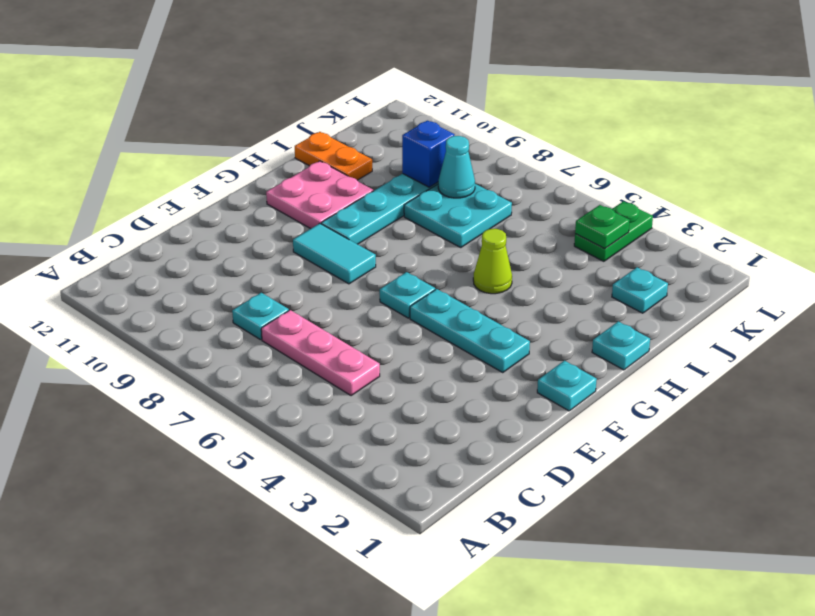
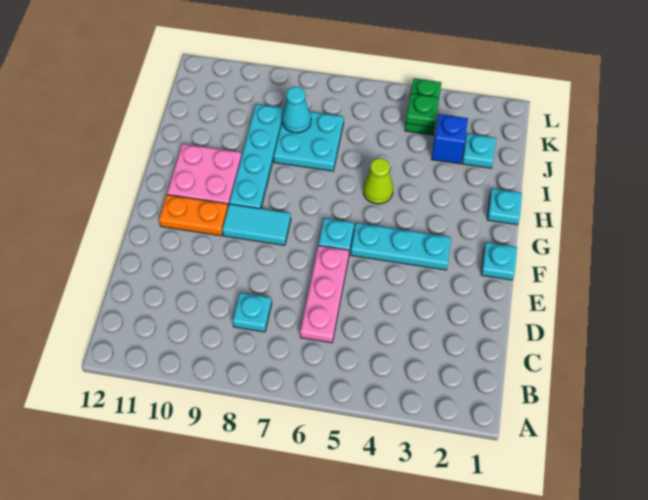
pink 1x3 plate [261,310,380,396] -> pink 1x3 plate turned to [300,246,349,343]
orange 1x2 plate [295,132,372,180] -> orange 1x2 plate moved to [159,195,228,236]
blue 1x1 brick [402,121,455,187] -> blue 1x1 brick moved to [432,114,468,164]

